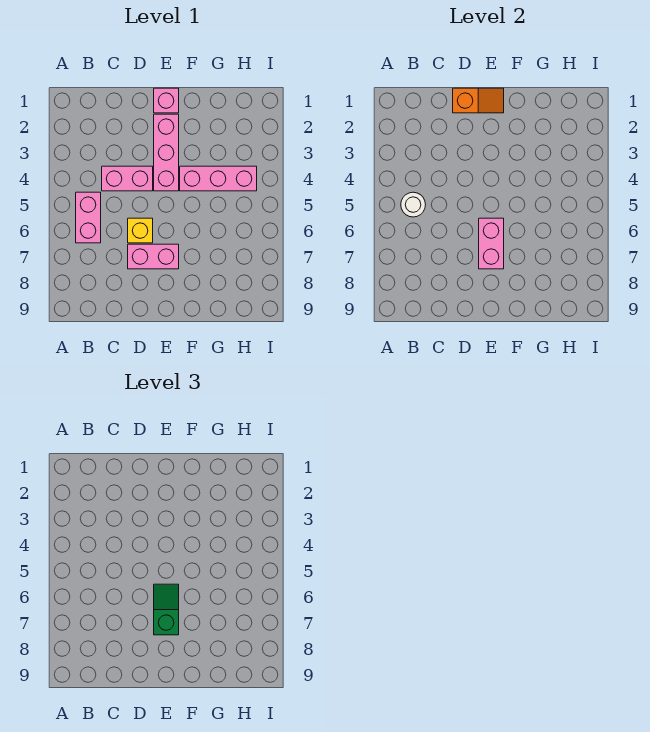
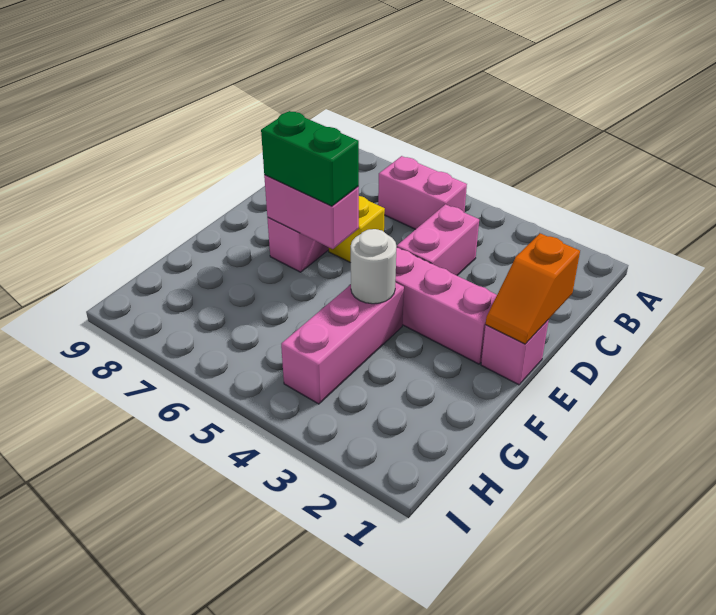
white 1x1 round brick [401,192,426,217] -> white 1x1 round brick moved to [351,229,397,304]
green 1x2 slope [154,584,179,635] -> green 1x2 brick [261,111,359,206]

